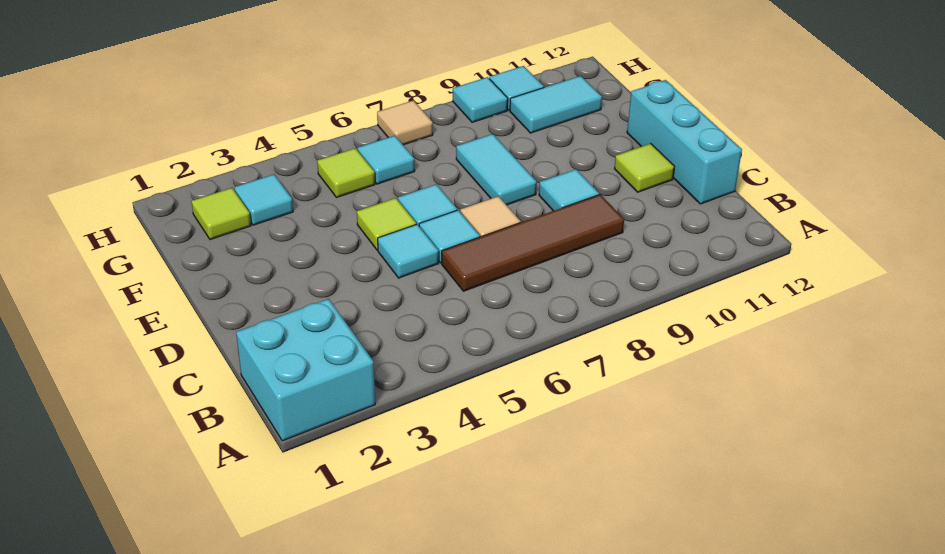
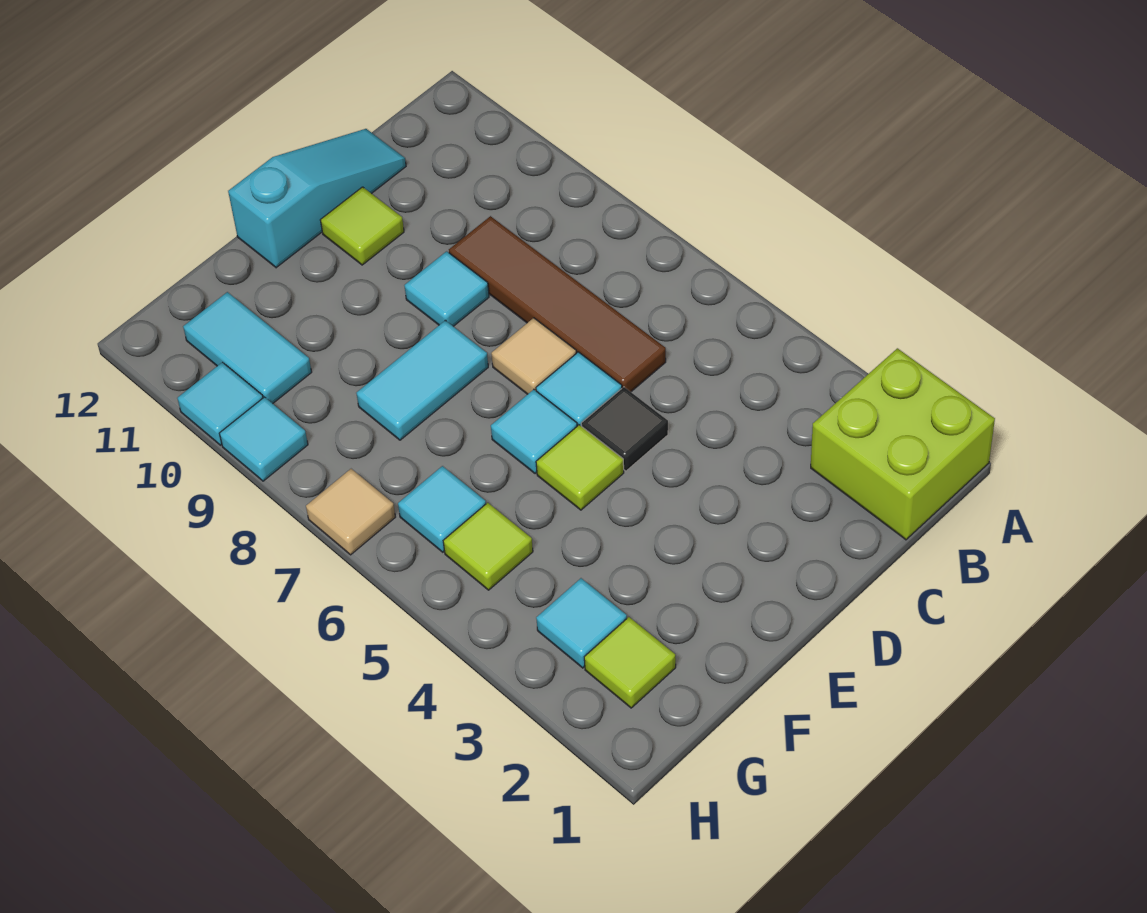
cyan 2x2 brick [236,299,375,441] -> lime 2x2 brick [811,348,995,540]
cyan 1x3 brick [627,80,742,204] -> cyan 1x3 slope [228,129,406,268]
cyan 1x1 tile [378,224,439,278] -> black 1x1 tile [581,387,668,471]

